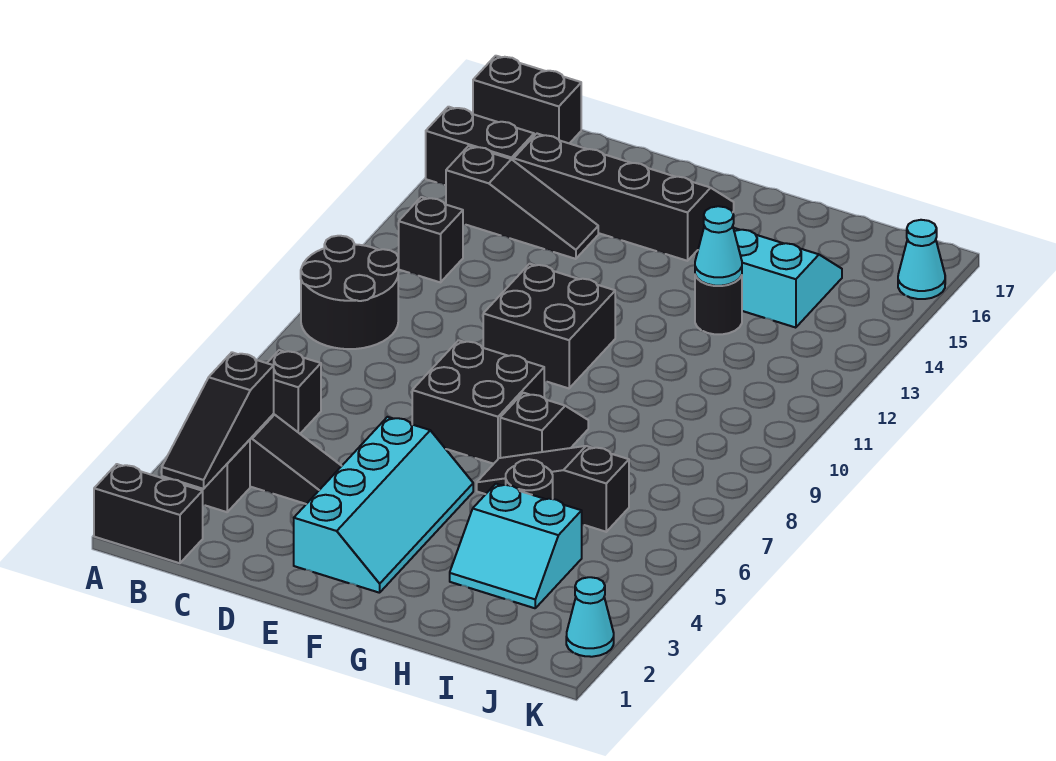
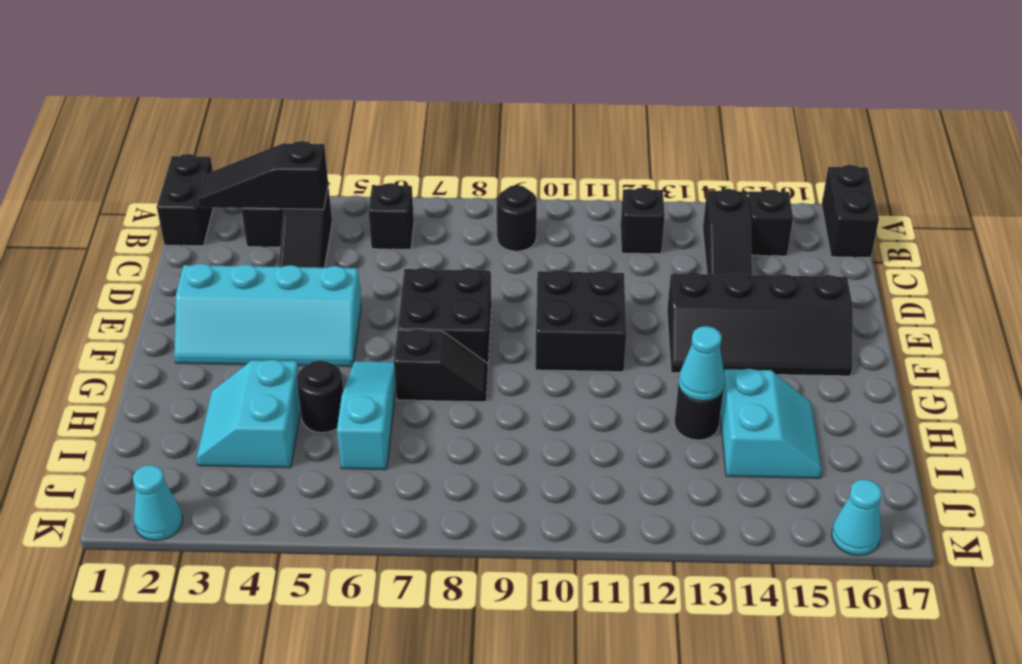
black 2x2 round brick [301,236,398,349] -> black 1x1 round brick [497,185,537,251]
black 1x2 brick [426,107,534,185] -> black 1x1 brick [748,189,793,256]
black 2x4 slope [514,134,734,261] -> black 2x4 slope turned to [667,272,853,376]
black 1x3 slope [477,446,629,532] -> cyan 1x3 slope [337,361,396,470]

